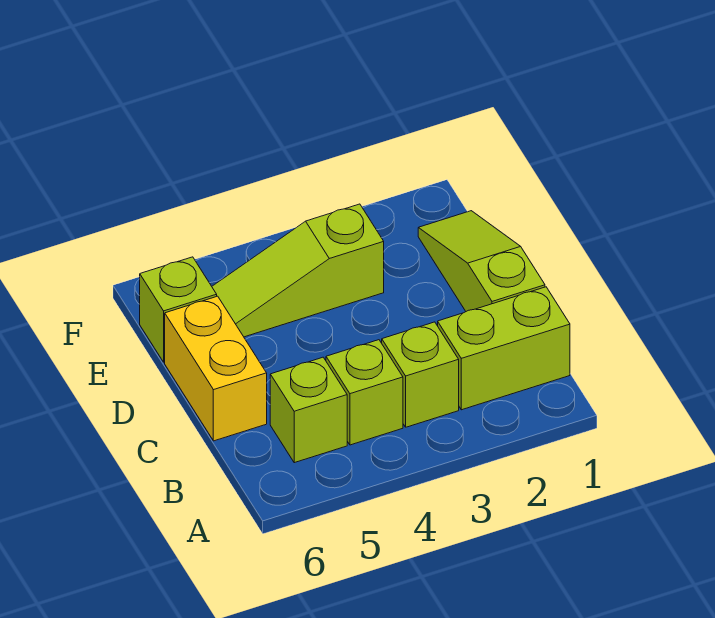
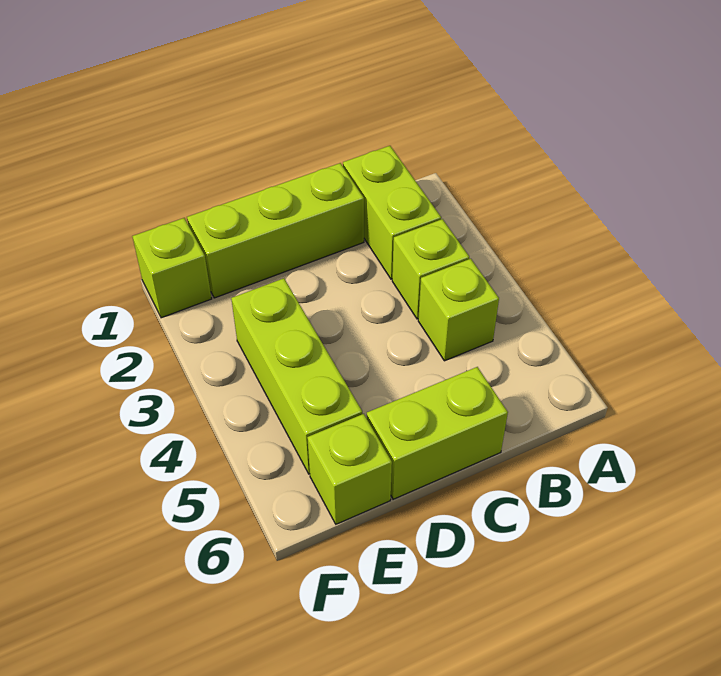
lime 1x1 brick [270,357,347,463] -> lime 1x1 brick moved to [132,218,212,318]
lime 1x3 slope [418,211,545,311] -> lime 1x3 brick [187,163,364,298]
yellow 1x2 brick [165,296,267,441] -> lime 1x2 brick [367,367,508,499]
lime 1x3 slope [212,204,384,337] -> lime 1x3 brick [231,278,362,474]

